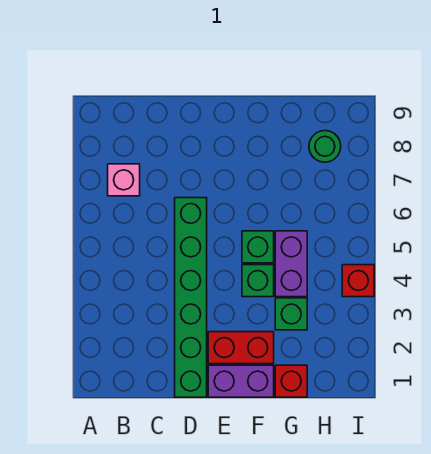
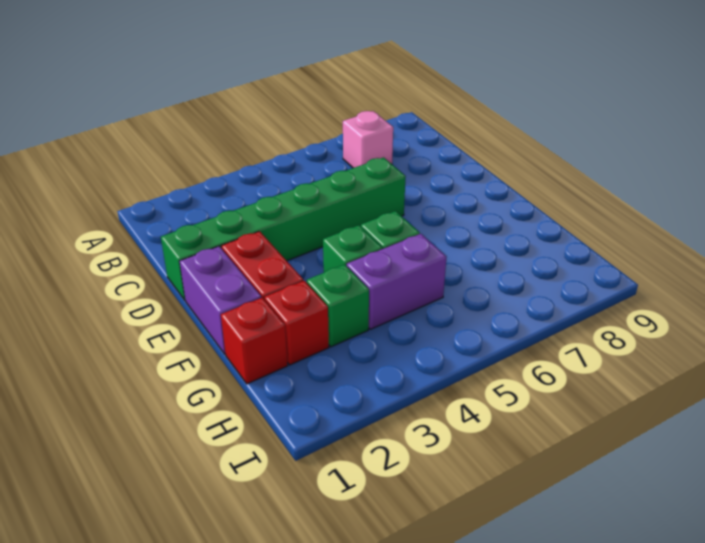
green 1x1 round brick [309,131,341,162] -> none
red 1x1 brick [342,265,374,297] -> red 1x1 brick moved to [265,281,329,365]

